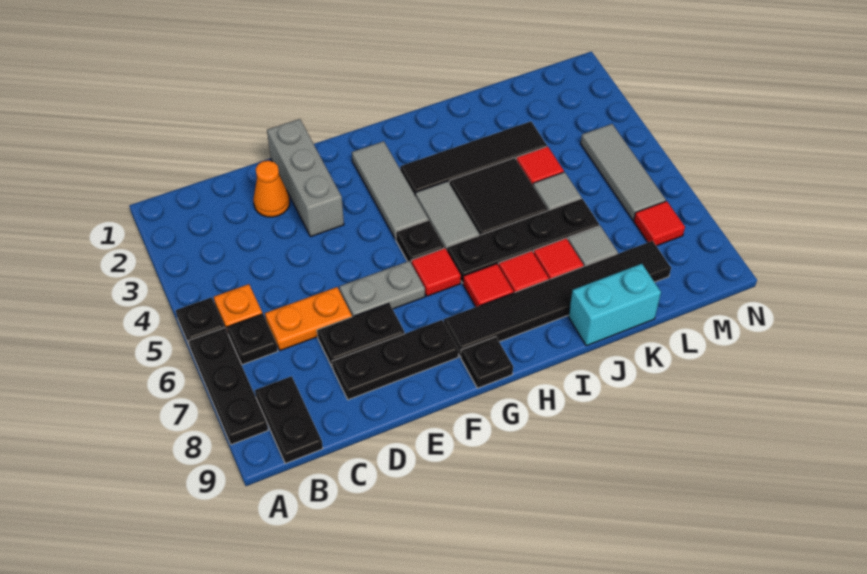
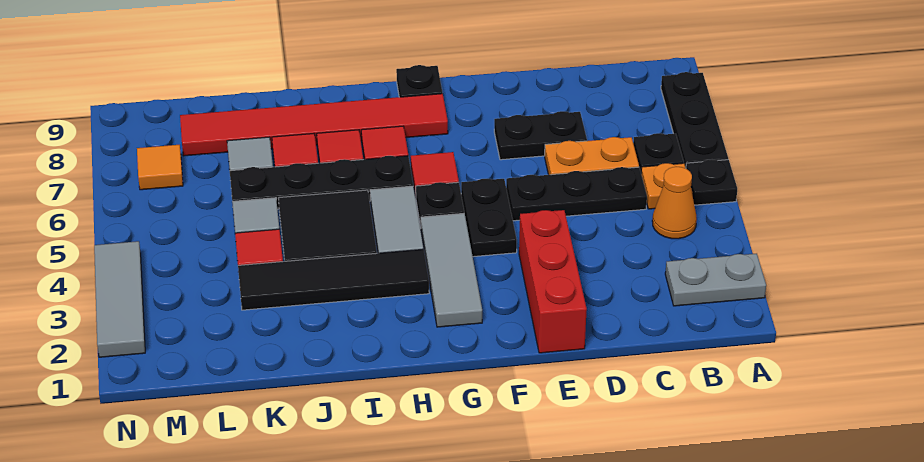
black 1x2 plate [255,376,323,464] -> black 1x2 plate moved to [461,179,517,257]
orange 1x1 cone [253,161,290,217] -> orange 1x1 cone moved to [652,167,697,239]
black 1x3 plate [332,320,459,400] -> black 1x3 plate moved to [506,167,647,221]
grey 1x3 brick [267,119,344,237] -> red 1x3 brick [519,210,587,353]
grey 1x2 plate [339,261,425,317] -> grey 1x2 plate moved to [665,254,766,306]
black 1x6 tile [444,241,671,357] -> red 1x6 tile [180,94,448,156]
cyan 1x2 brick [569,264,661,346] -> none
grey 1x3 tile [581,124,666,220] -> grey 1x3 tile moved to [94,241,145,357]
red 1x1 tile [634,201,685,246] -> orange 1x1 tile [137,145,183,190]

